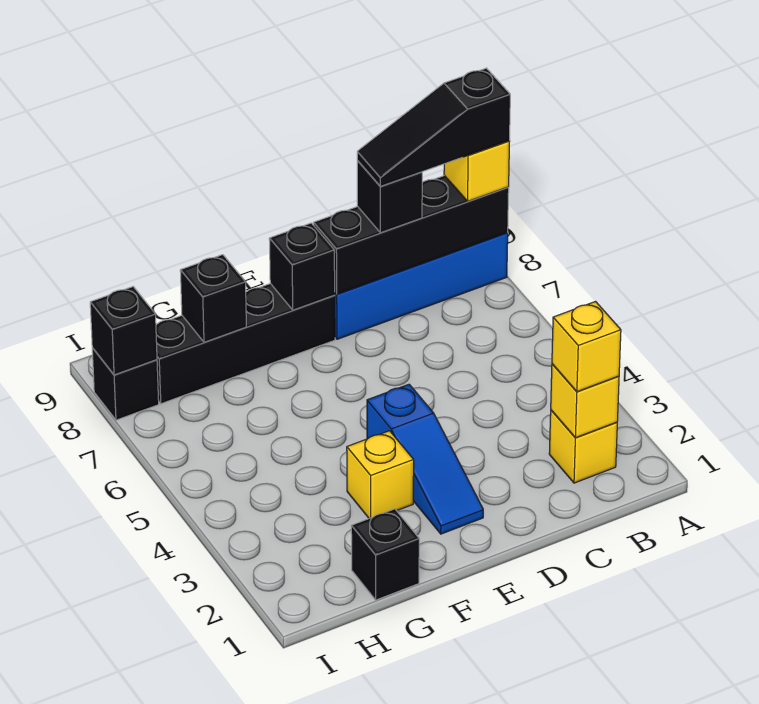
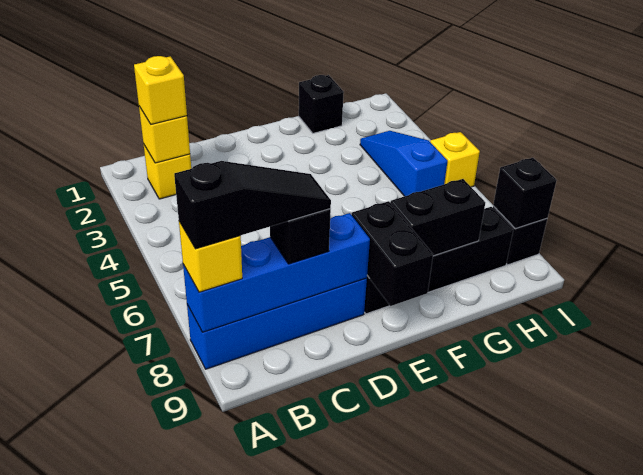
black 1x4 brick [314,176,509,294] -> blue 1x4 brick [183,213,370,332]
blue 1x3 slope [367,384,483,534] -> blue 1x3 slope moved to [360,131,447,196]
black 1x1 brick [269,223,335,310] -> black 1x2 brick [352,201,433,306]
yellow 1x1 brick [347,431,414,518] -> yellow 1x1 brick moved to [430,132,480,187]
black 1x1 brick [180,255,246,342] -> black 1x2 brick [390,179,485,256]

